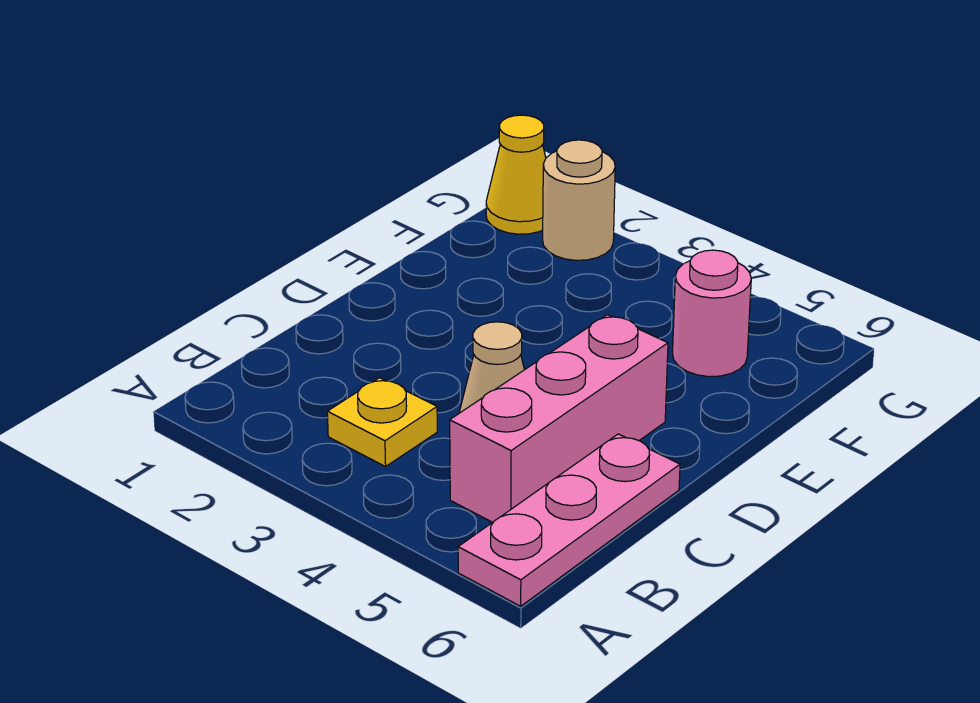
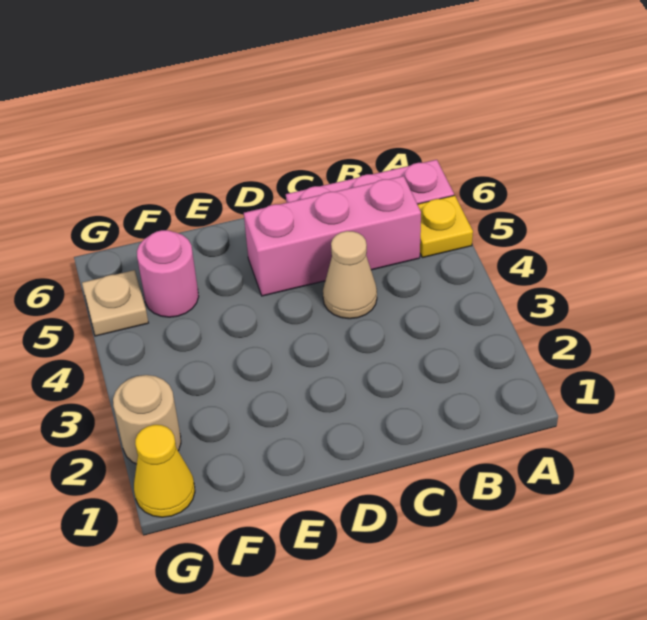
yellow 1x1 plate [327,378,437,467] -> yellow 1x1 plate moved to [417,195,473,258]
none -> tan 1x1 plate [82,270,148,336]

